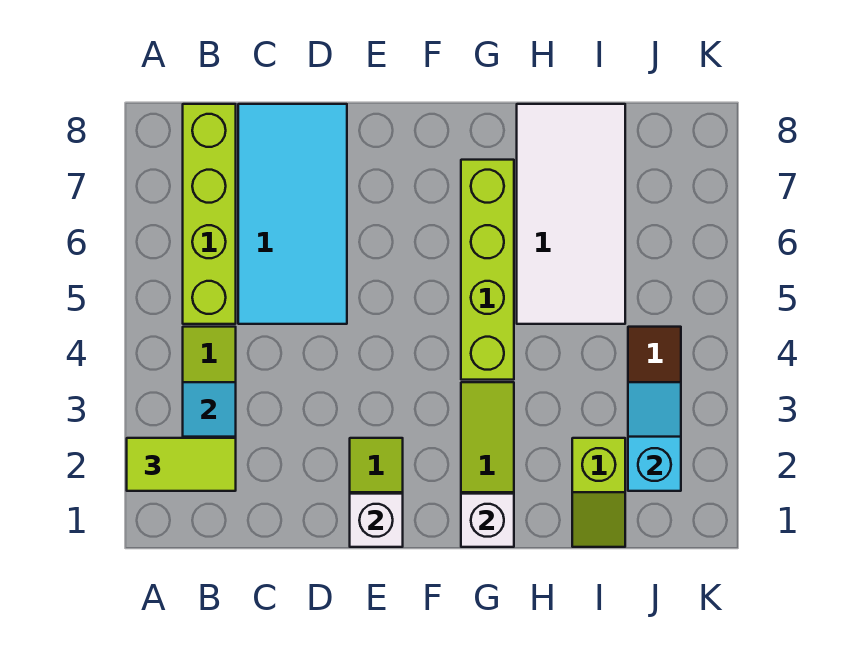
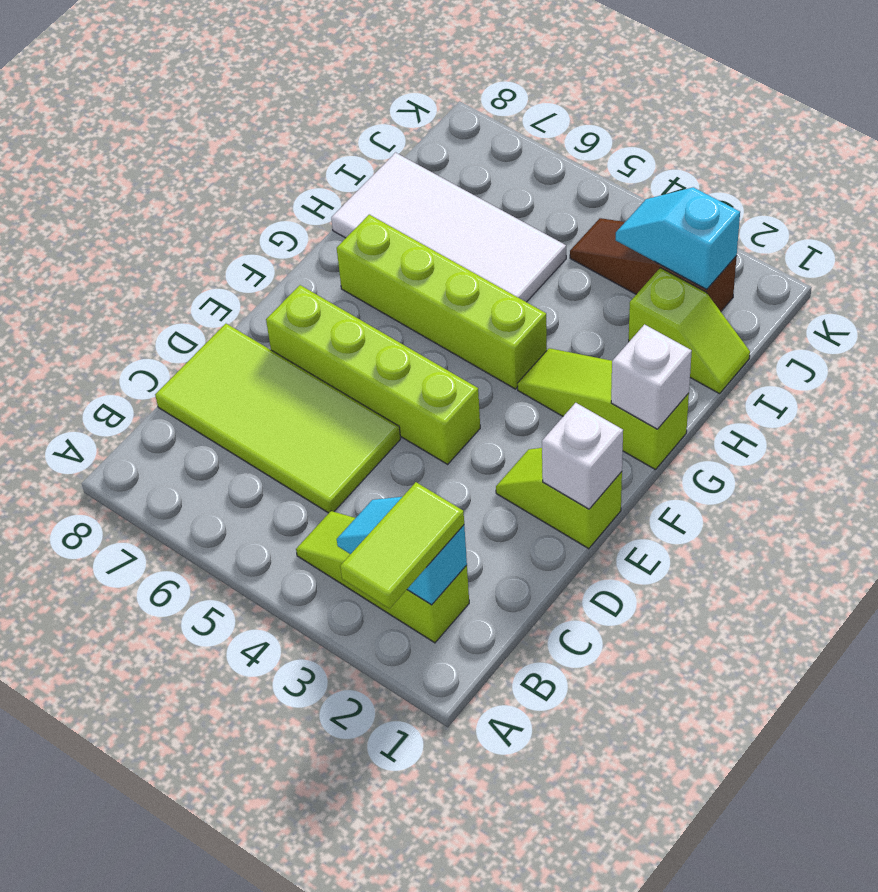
lime 1x4 brick [183,104,236,324] -> lime 1x4 brick moved to [266,285,480,464]
cyan 2x4 tile [238,104,347,324] -> lime 2x4 tile [155,324,401,513]

